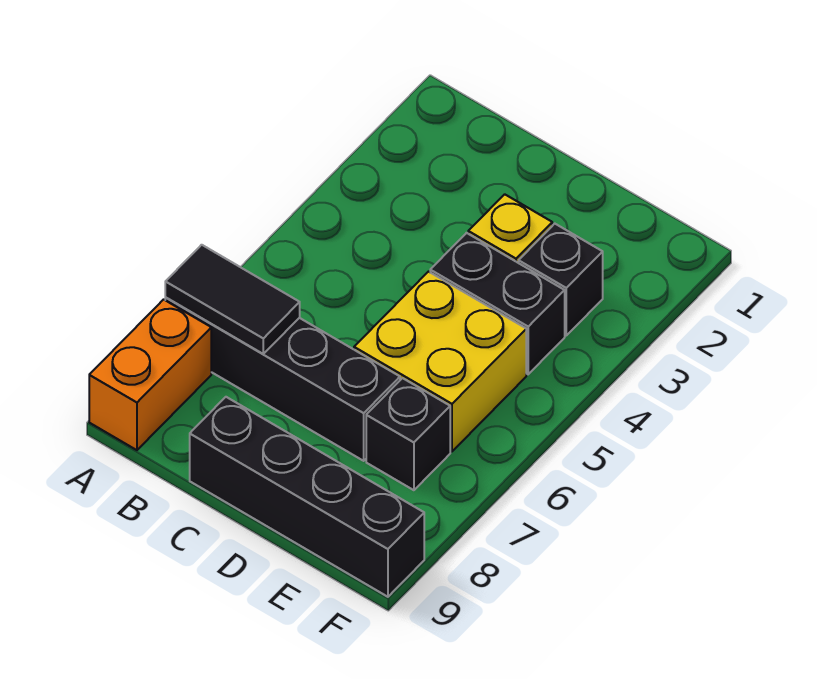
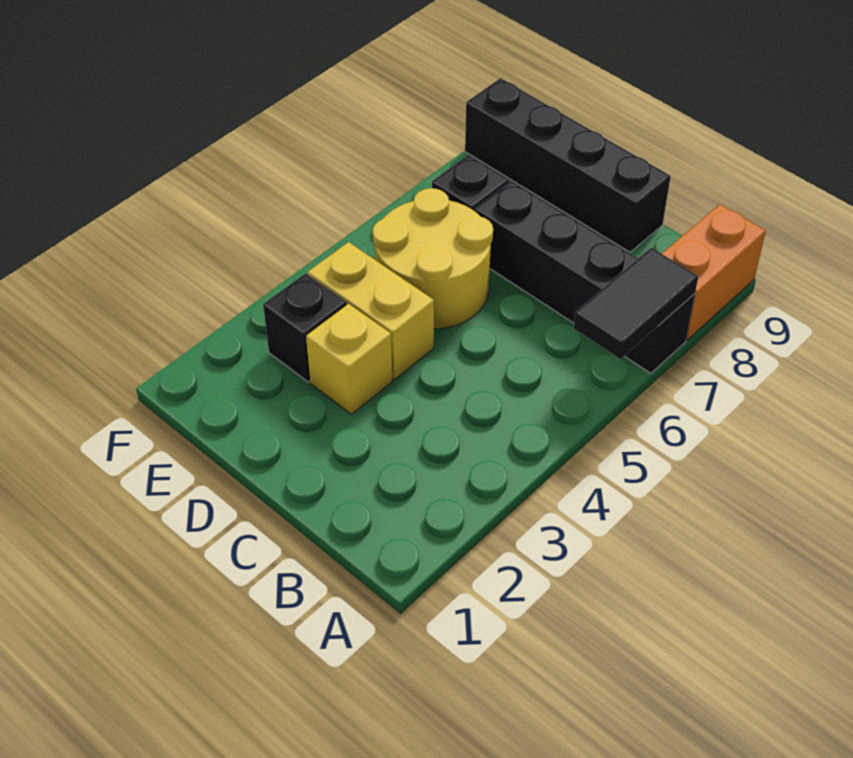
black 1x2 tile [165,245,300,354] -> black 1x2 tile turned to [573,248,698,359]
black 1x2 brick [430,233,565,374] -> yellow 1x2 brick [308,242,434,380]
yellow 2x2 brick [354,272,526,451] -> yellow 2x2 round brick [373,188,493,329]

